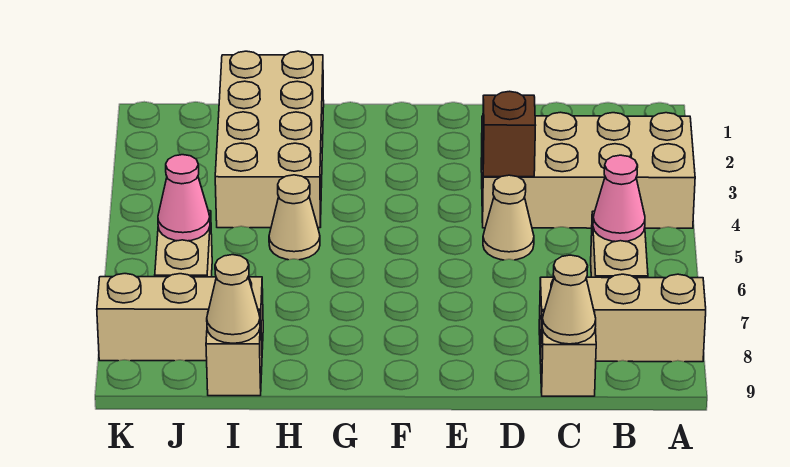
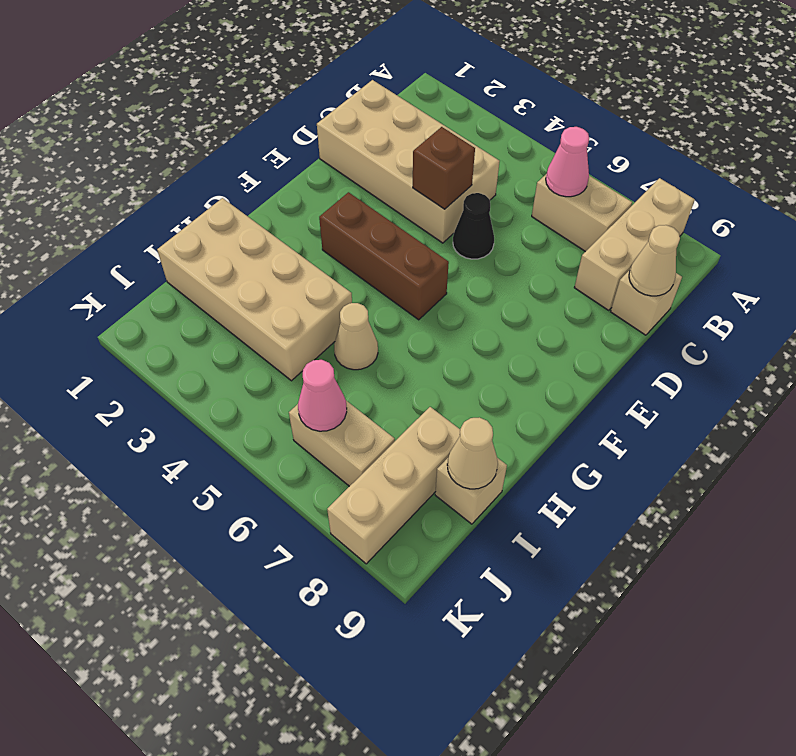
tan 2x4 brick [481,112,695,228] -> tan 2x4 brick turned to [317,80,500,243]
tan 1x1 cone [483,175,534,260] -> black 1x1 cone [453,193,494,259]
none -> brown 1x3 brick [319,192,449,320]

